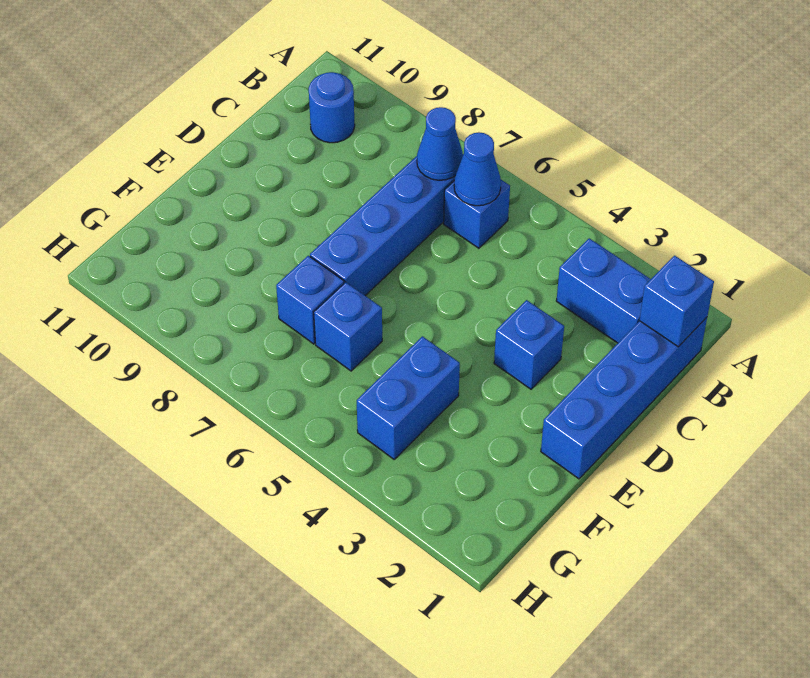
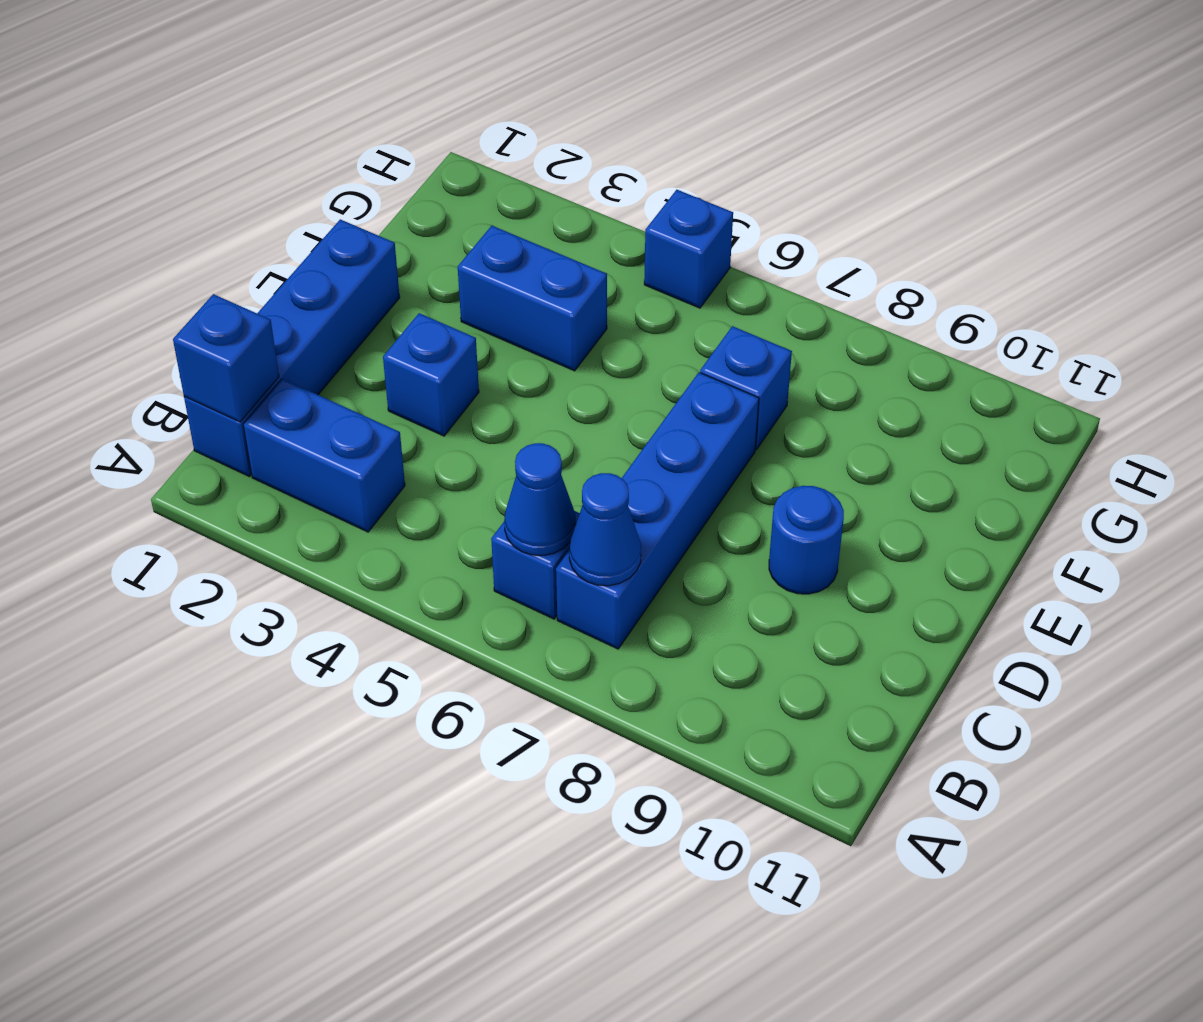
blue 1x1 round brick [309,72,355,143] -> blue 1x1 round brick moved to [769,486,844,594]
blue 1x2 brick [357,336,460,459] -> blue 1x2 brick turned to [458,226,607,371]
blue 1x1 brick [314,282,382,371] -> blue 1x1 brick moved to [644,190,733,308]

